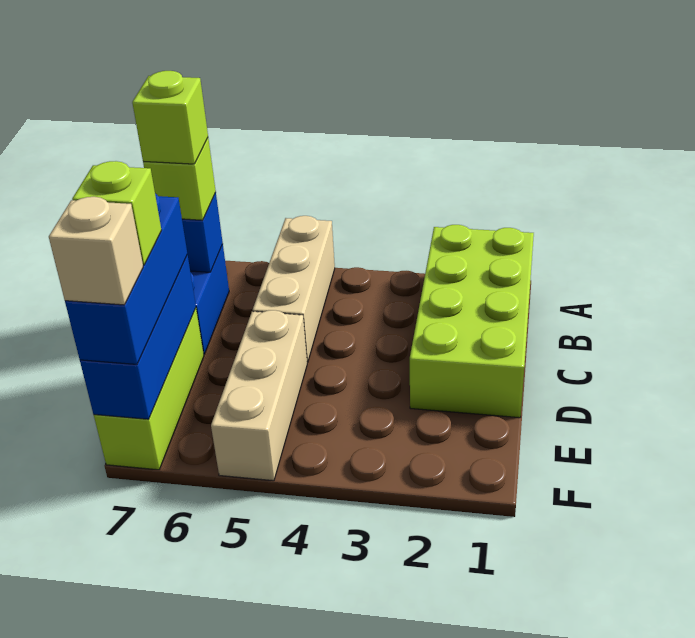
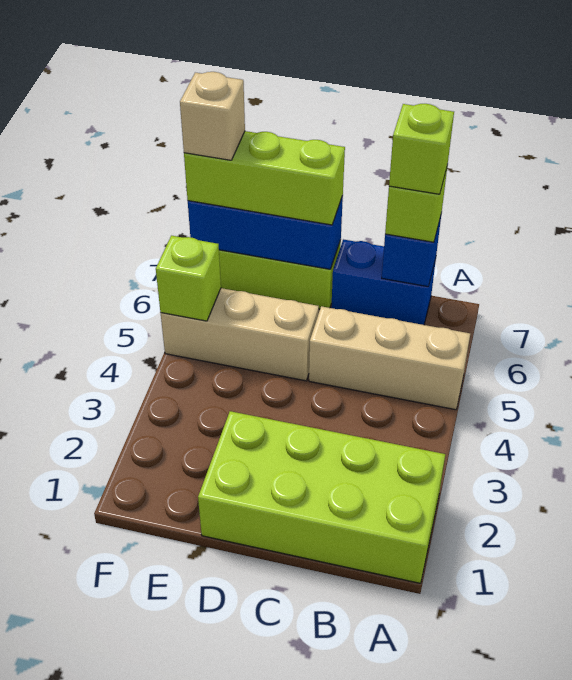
blue 1x3 brick [65,194,187,364] -> lime 1x3 brick [184,131,345,225]
lime 1x1 brick [72,161,162,265] -> lime 1x1 brick moved to [156,236,221,321]

